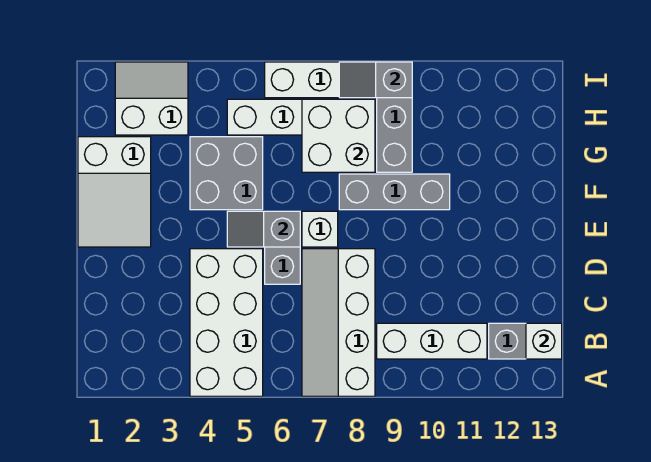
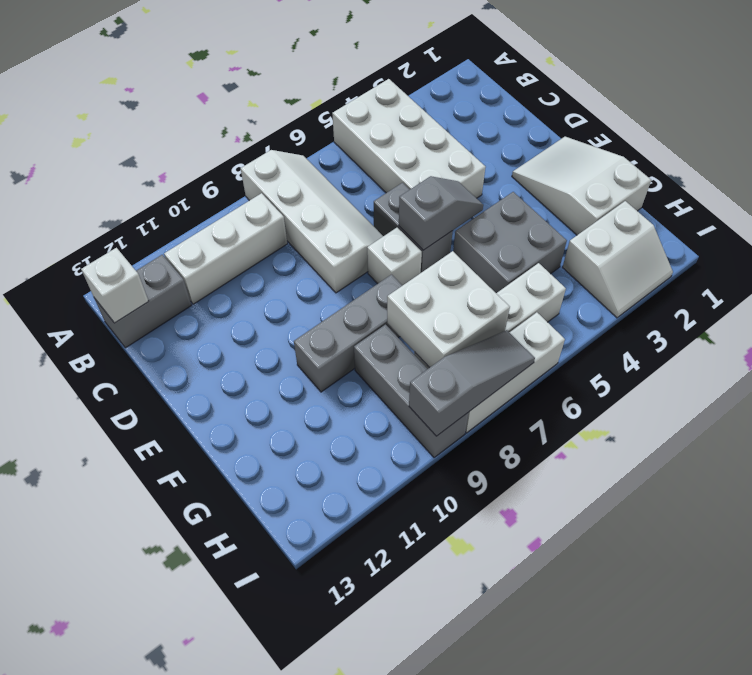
grey 1x2 slope [339,62,412,98] -> grey 1x3 slope [409,330,535,436]

